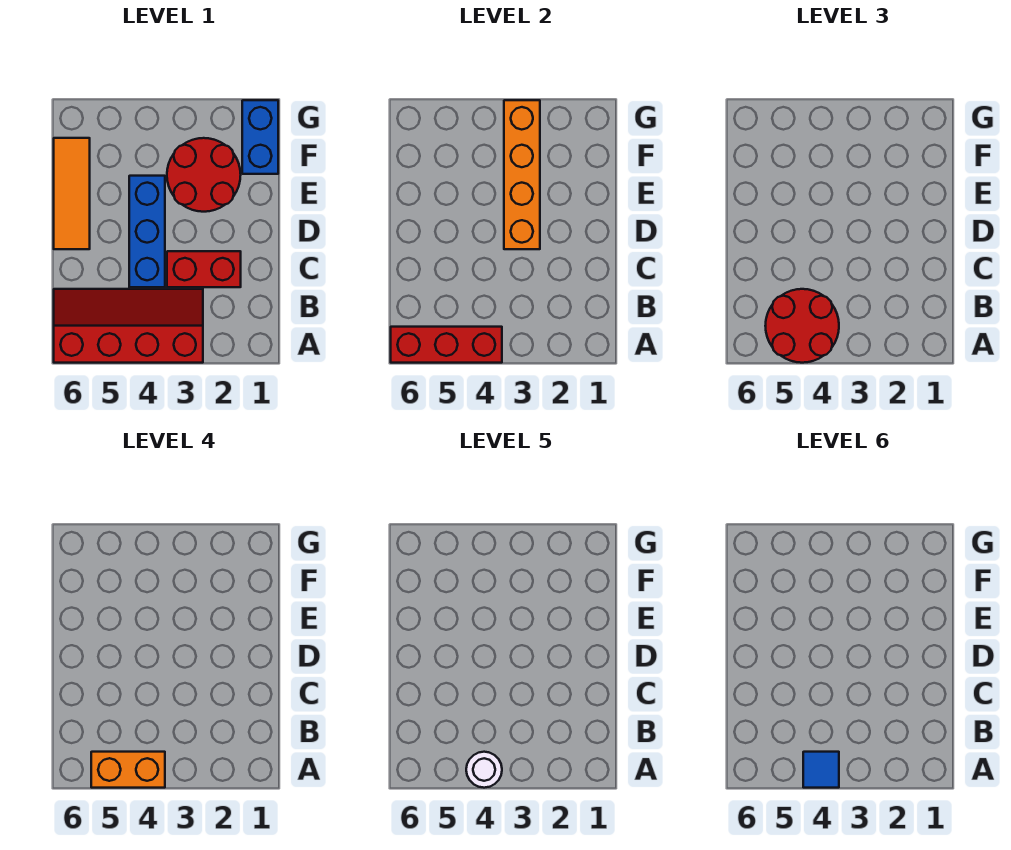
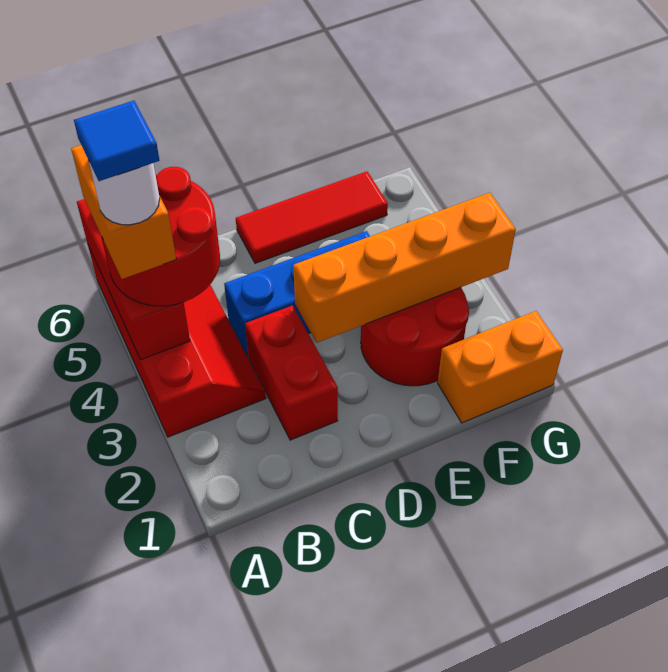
orange 1x3 tile [54,138,90,249] -> red 1x3 tile [236,171,388,263]
blue 1x2 brick [242,100,278,174] -> orange 1x2 brick [438,311,563,423]

